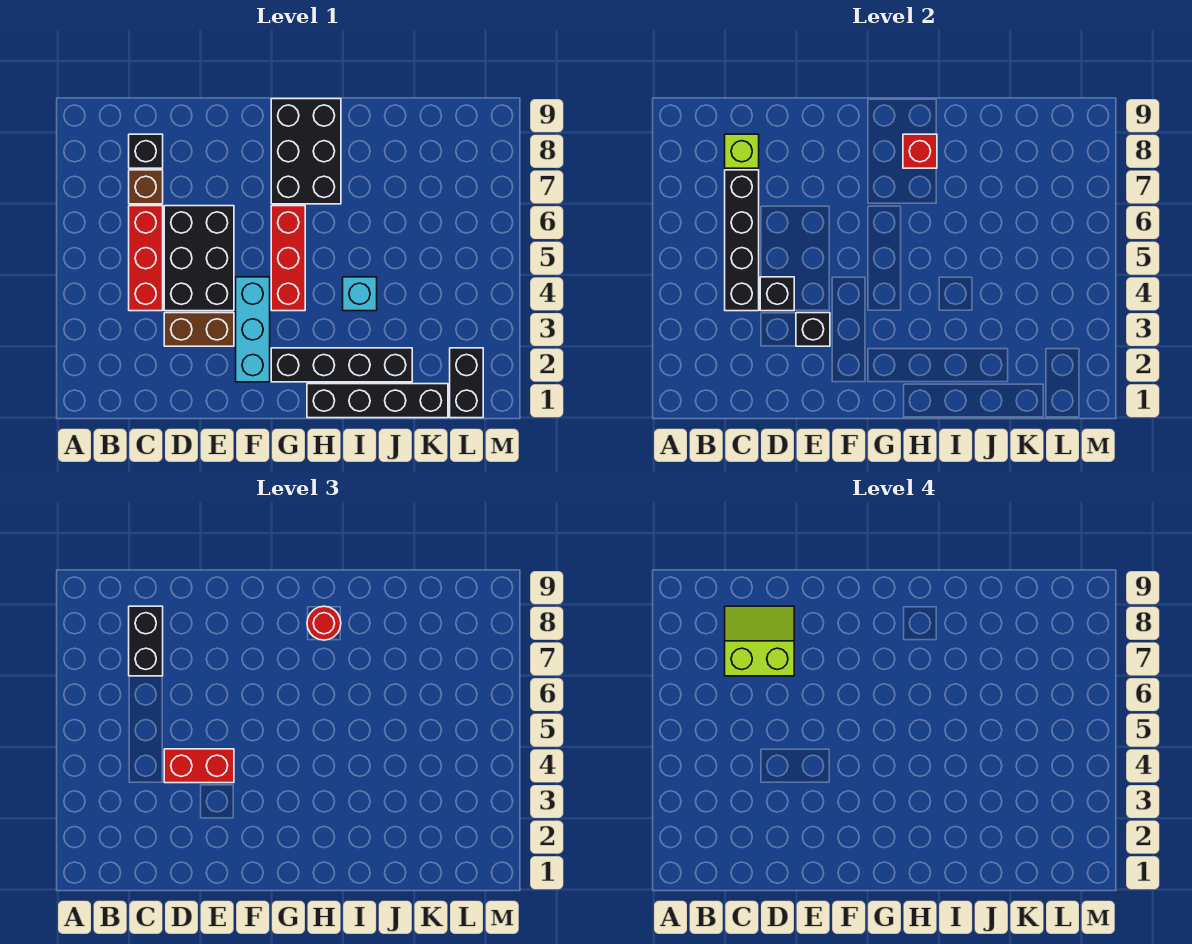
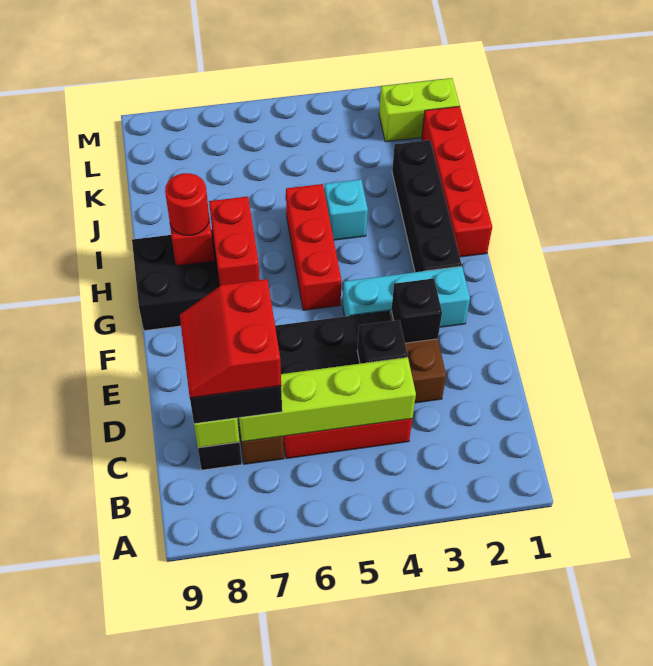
black 1x4 brick [725,170,759,311] -> lime 1x4 brick [238,357,416,442]
lime 2x2 slope [725,606,794,676] -> red 2x2 slope [180,279,281,398]
red 1x2 brick [164,749,234,783] -> red 1x2 brick moved to [209,196,260,286]
red 1x3 brick [271,206,305,311] -> red 1x3 brick turned to [286,184,341,310]
black 1x4 brick [307,384,448,418] -> red 1x4 brick [422,106,492,257]
black 1x2 brick [450,348,483,418] -> lime 1x2 brick [379,78,460,142]

